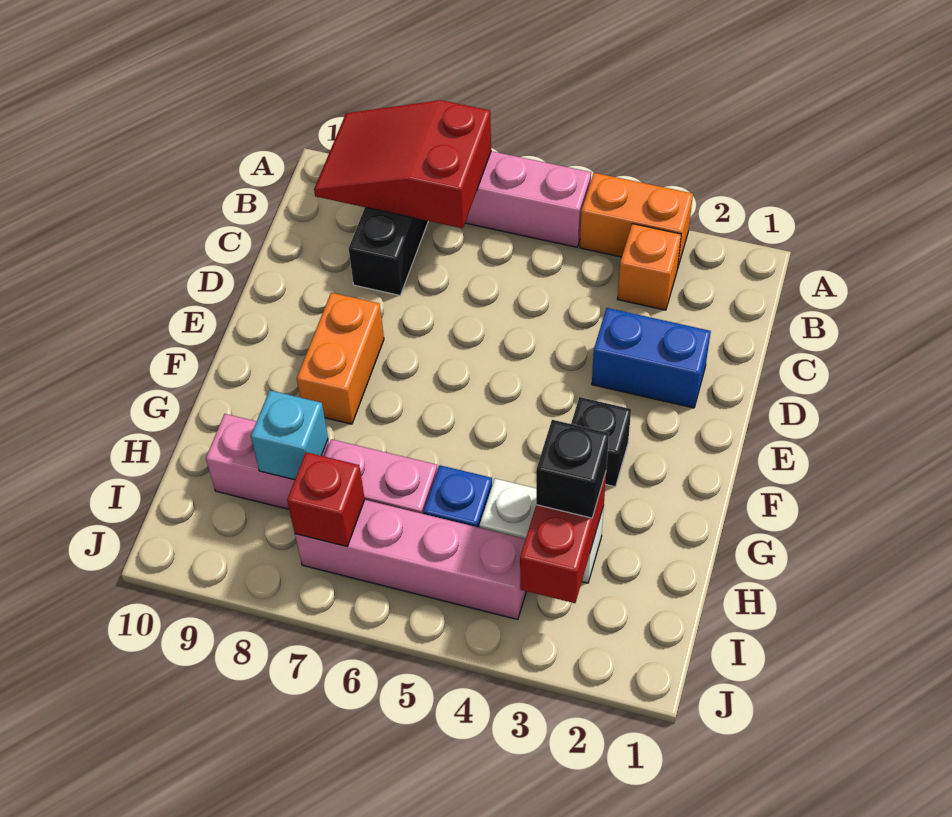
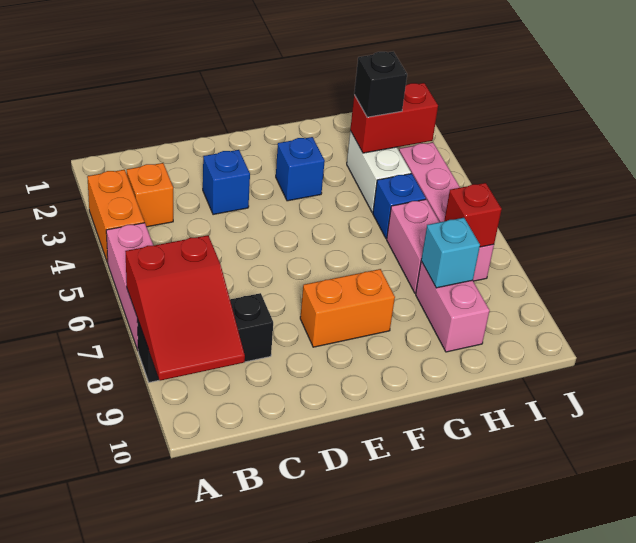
blue 1x2 brick [592,308,711,408] -> blue 1x1 brick [203,150,250,215]
black 1x1 brick [571,397,631,487] -> blue 1x1 brick [276,137,325,201]

